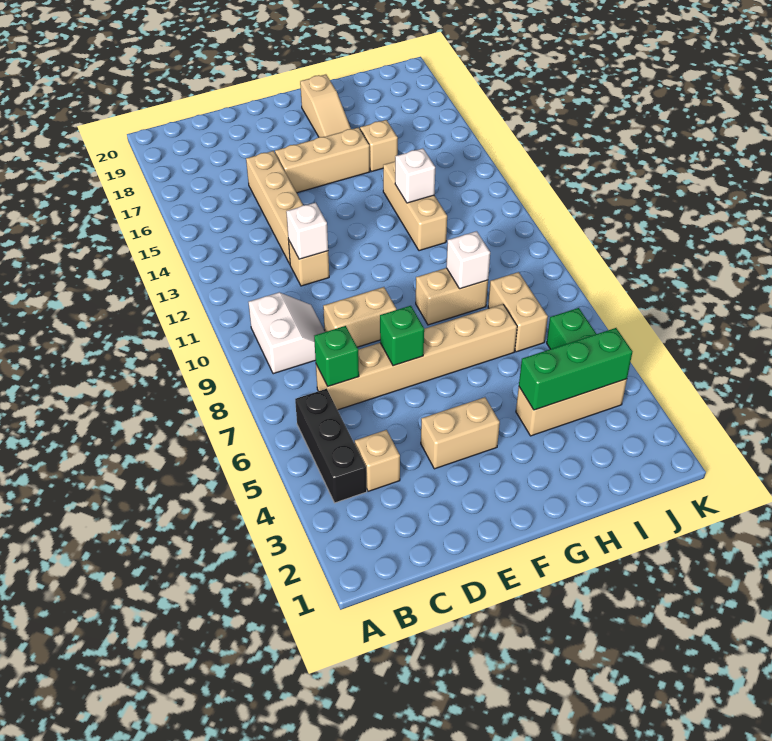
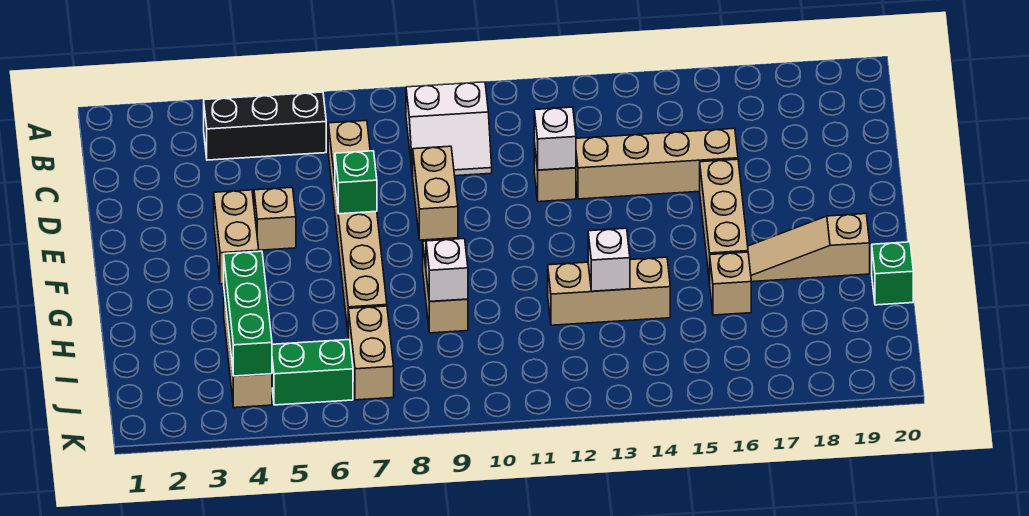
tan 1x1 brick [355,430,400,491] -> tan 1x1 brick moved to [254,187,296,250]
green 1x1 brick [314,326,359,386] -> green 1x1 brick moved to [872,242,913,305]
tan 1x2 brick [488,272,548,352] -> tan 1x2 brick turned to [348,306,394,400]

